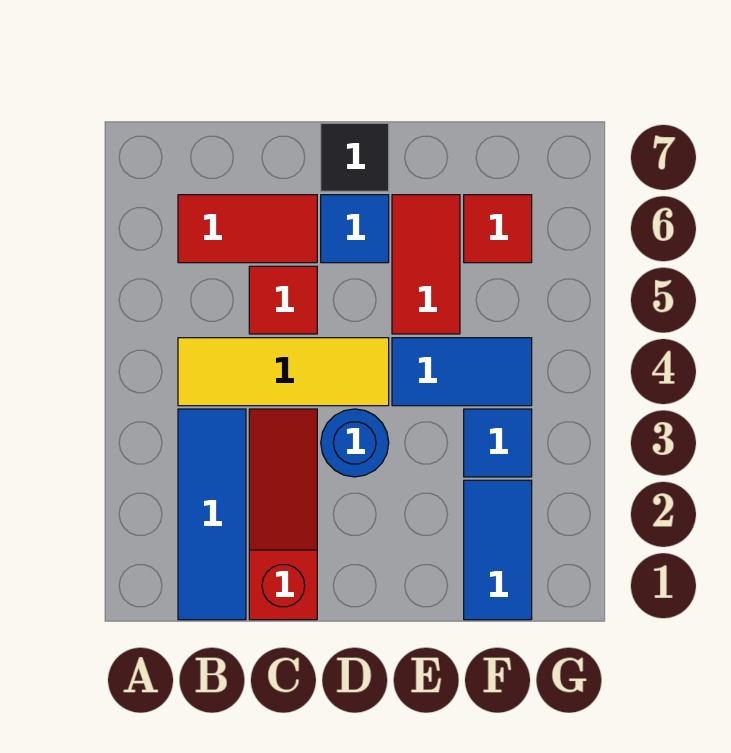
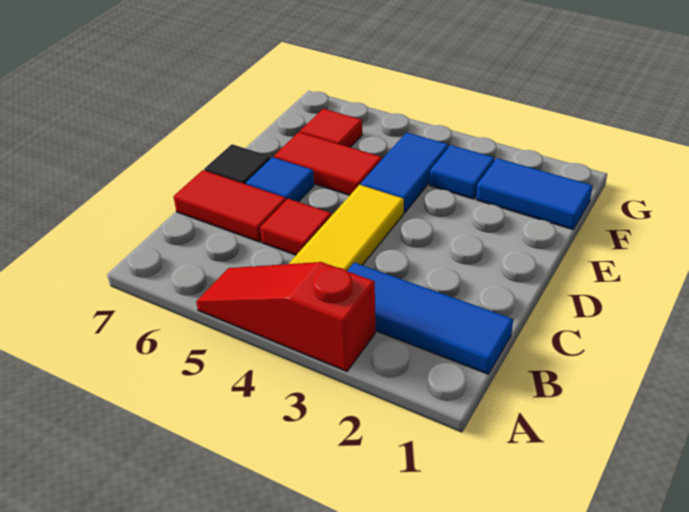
red 1x2 tile [178,195,317,263] -> red 1x2 tile turned to [173,170,286,242]
red 1x3 slope [249,409,317,620] -> red 1x3 slope moved to [196,262,375,371]
blue 1x1 round brick [321,409,389,477] -> none

